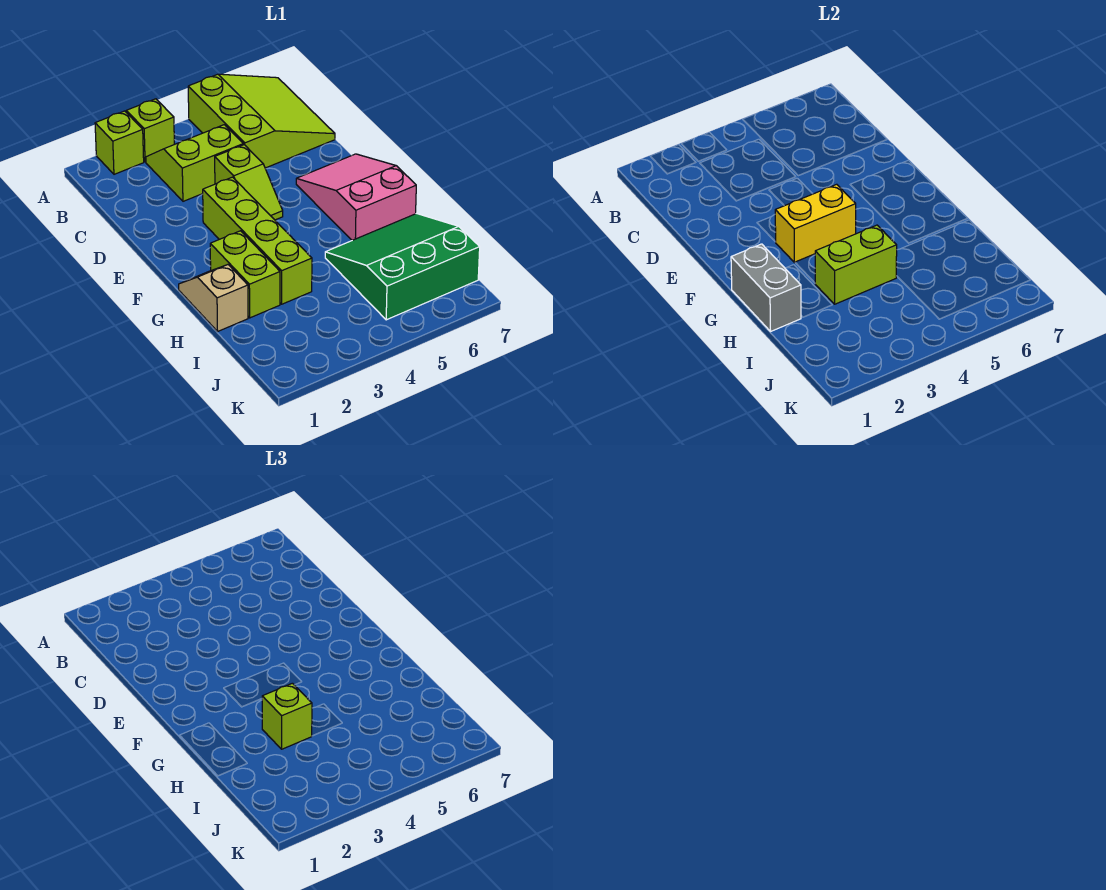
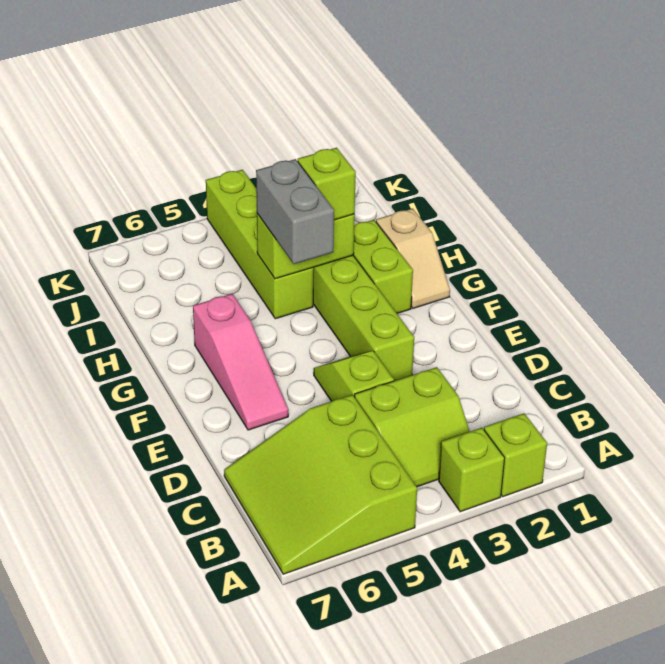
pink 2x3 slope [296,154,416,240] -> pink 1x3 slope [193,294,288,430]
yellow 1x2 brick [775,184,856,263] -> none
grey 1x2 brick [731,244,801,331] -> grey 1x2 brick moved to [256,159,334,264]
none -> lime 1x4 brick [206,170,313,319]
green 3x3 slope [325,213,480,320] -> none

